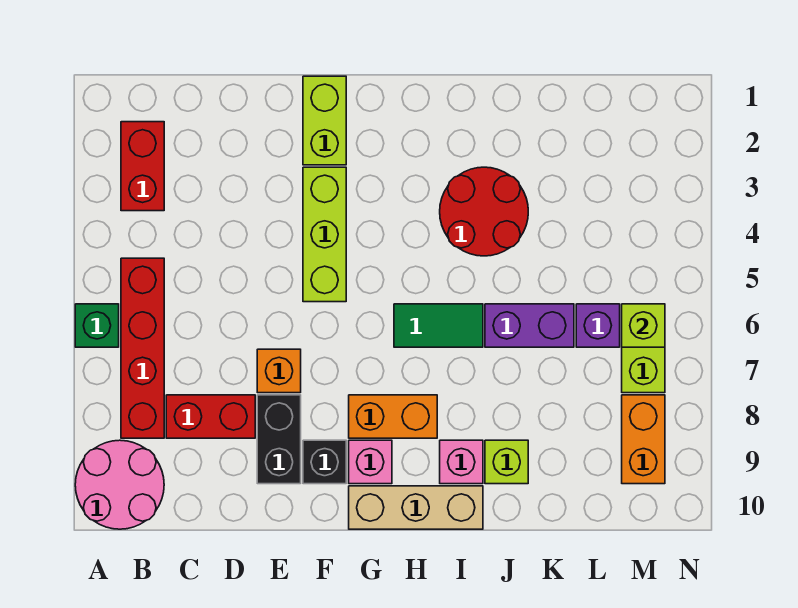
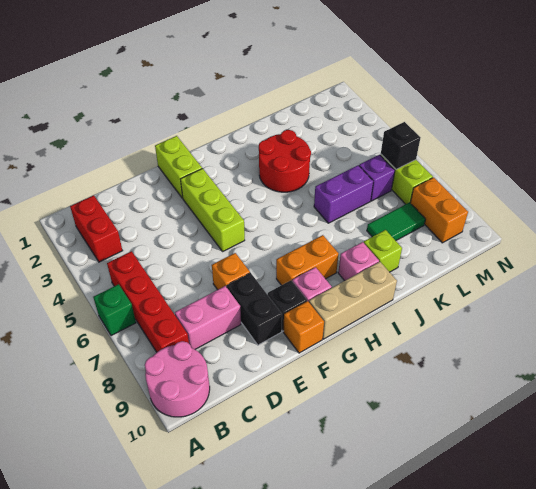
red 1x2 brick [166,395,255,438] -> pink 1x2 brick [175,286,241,349]
none -> orange 1x1 brick [283,301,324,353]
green 1x2 tile [394,304,483,347] -> green 1x2 tile moved to [367,202,426,241]
lime 1x1 brick [622,304,665,347] -> black 1x1 brick [381,122,420,169]

